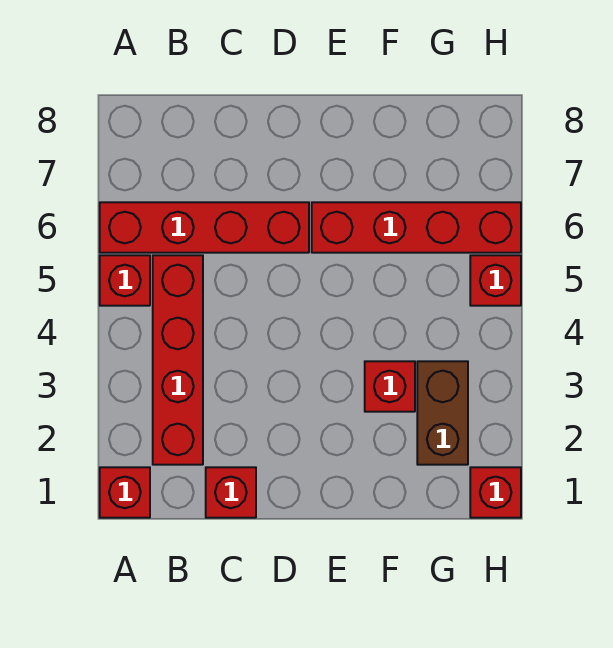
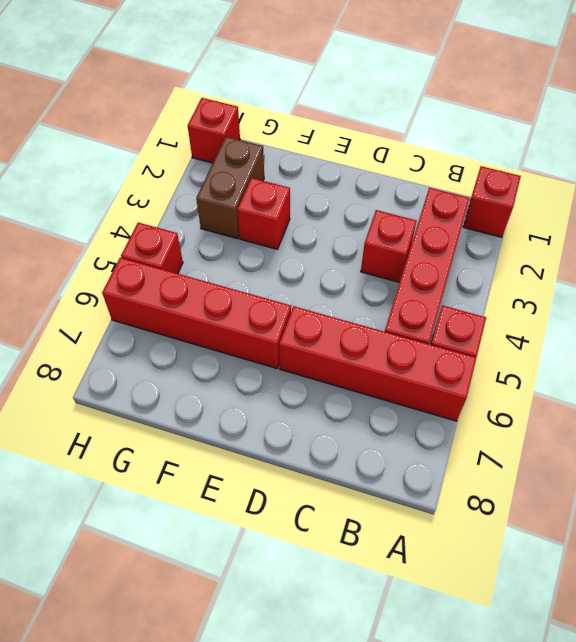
red 1x1 brick [206,467,256,518] -> red 1x1 brick moved to [361,210,416,282]

